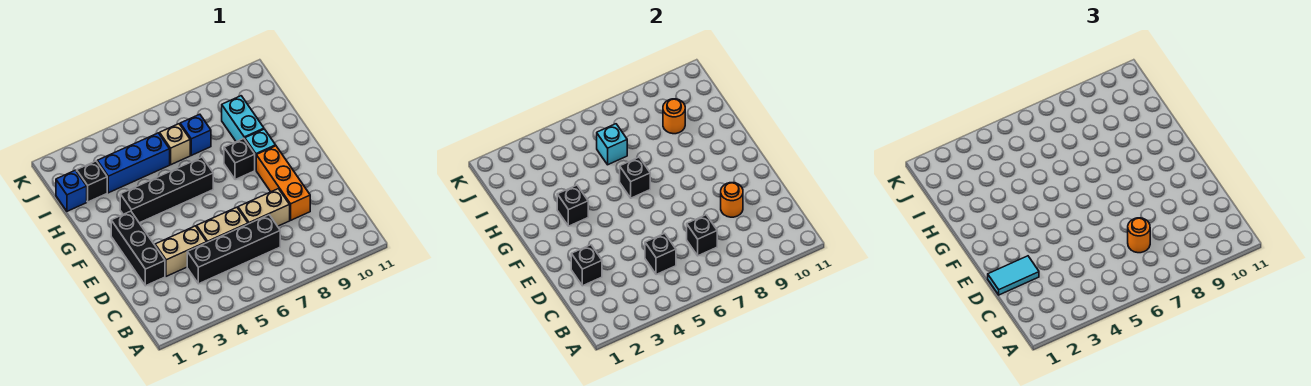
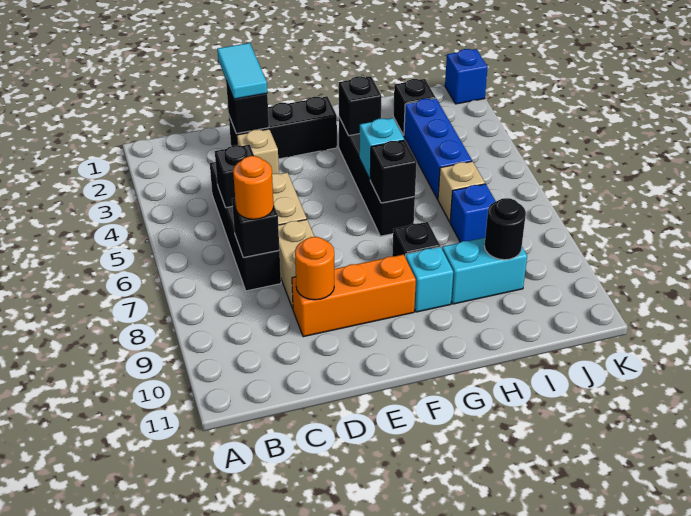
tan 1x2 brick [155,226,207,276] -> tan 1x1 brick [237,129,279,174]
blue 1x1 brick [56,170,87,211] -> blue 1x1 brick moved to [445,49,488,104]
cyan 1x1 brick [597,124,627,165] -> cyan 1x1 brick moved to [359,118,404,179]
orange 1x1 round brick [663,99,685,134] -> black 1x1 round brick [484,198,526,260]

